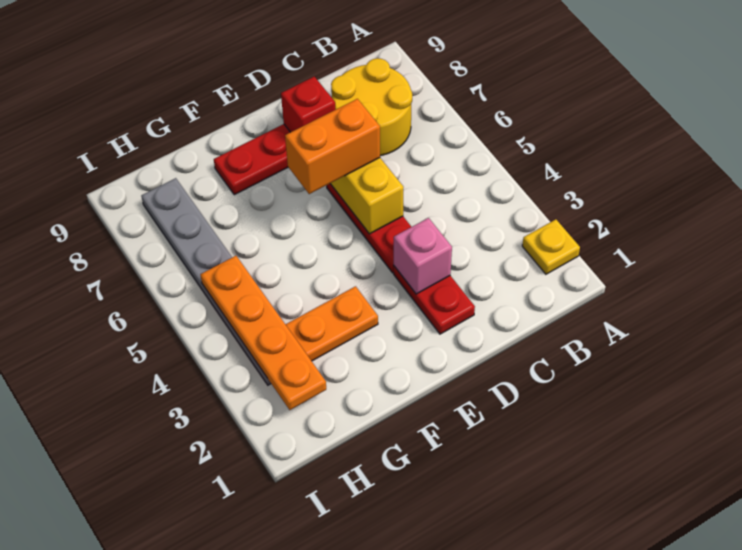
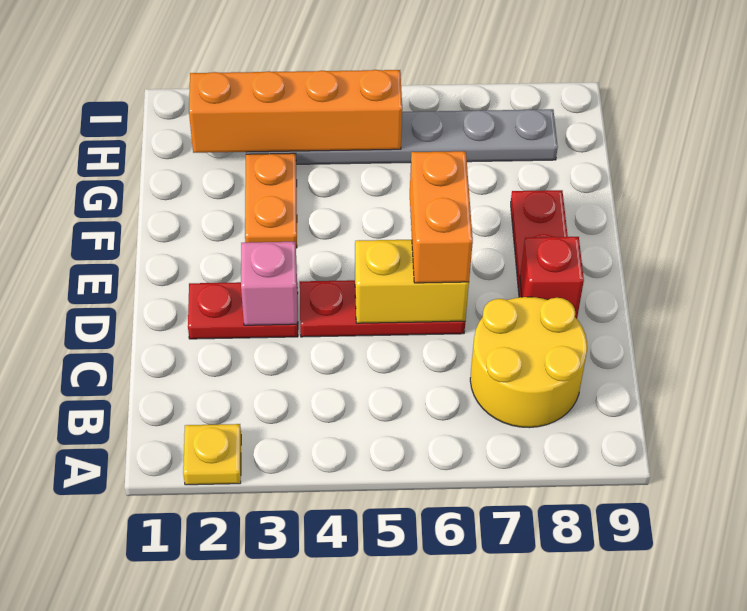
orange 1x4 plate [200,256,326,410] -> orange 1x4 brick [189,70,402,153]

